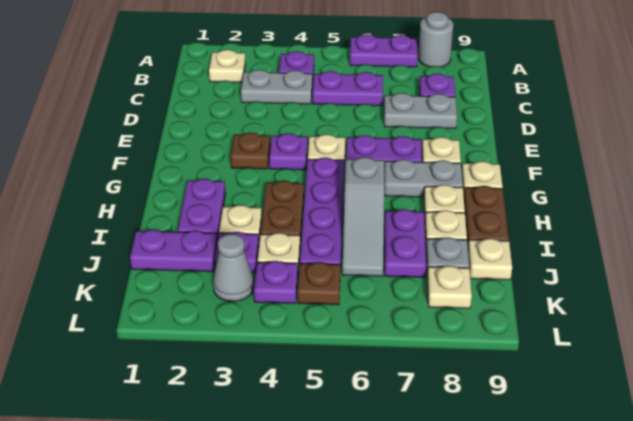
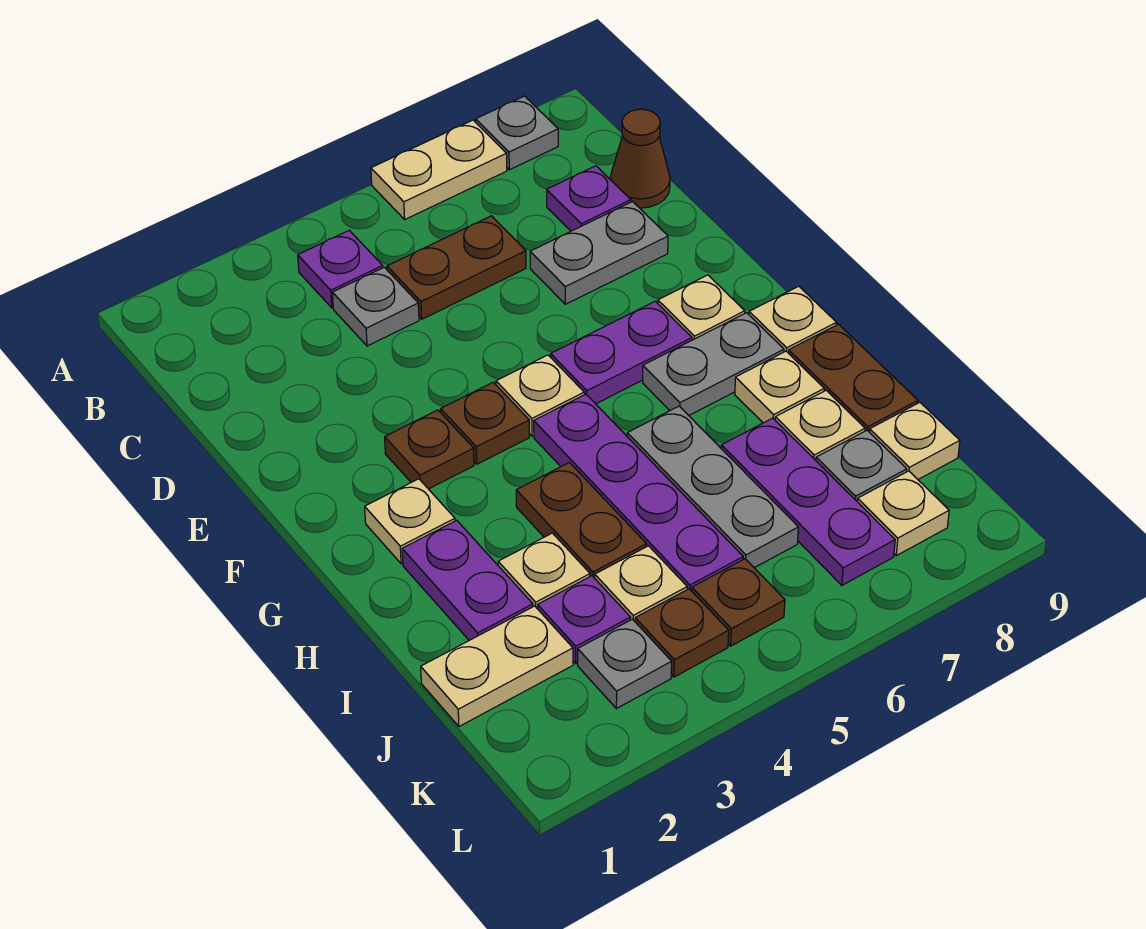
purple 1x2 plate [350,34,418,67] -> tan 1x2 plate [371,120,507,219]
grey 1x1 round brick [418,12,453,67] -> grey 1x1 plate [476,96,558,170]
tan 1x1 plate [209,50,246,82] -> tan 1x1 plate moved to [365,479,455,564]
grey 1x2 plate [241,70,312,104] -> grey 1x1 plate [332,267,419,346]
purple 1x2 plate [313,71,383,106] -> brown 1x2 plate [387,216,526,319]
none -> brown 1x1 cone [610,109,670,208]
purple 1x1 plate [269,133,308,170] -> brown 1x1 plate [441,382,529,464]
grey 1x3 slope [342,157,384,276] -> grey 1x3 plate [627,406,798,568]
purple 1x2 plate [385,209,426,277] -> purple 1x3 plate [721,418,895,585]
purple 1x2 plate [130,230,218,272] -> tan 1x2 plate [421,606,573,726]
grey 1x1 cone [213,234,254,302] -> grey 1x1 plate [578,619,672,709]
purple 1x1 plate [254,261,298,303] -> brown 1x1 plate [635,589,729,677]

